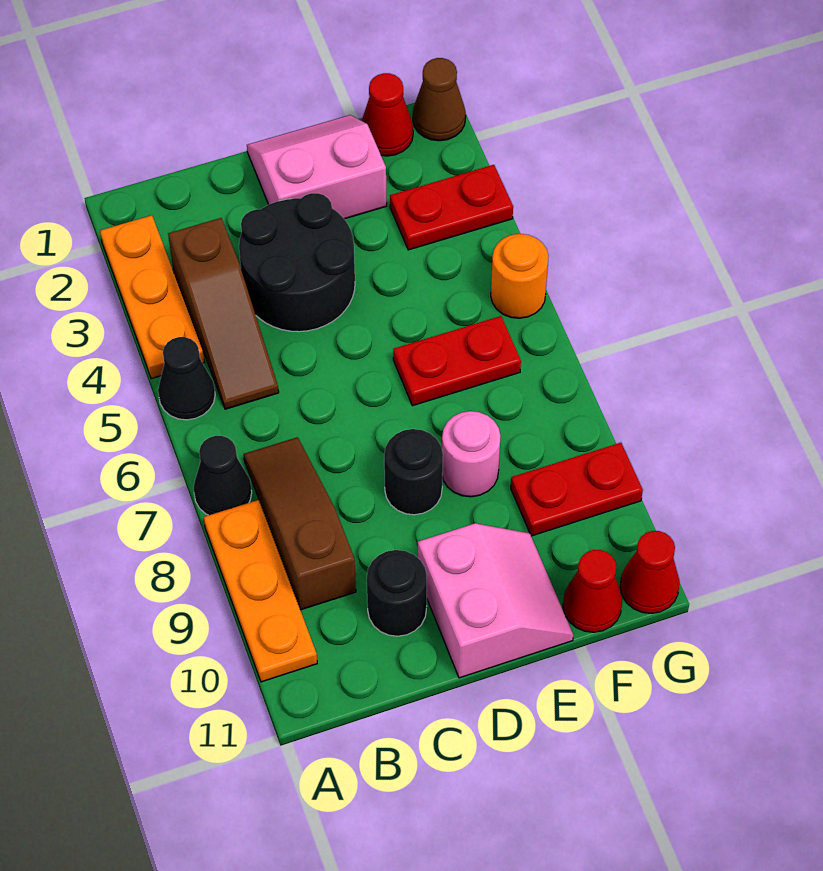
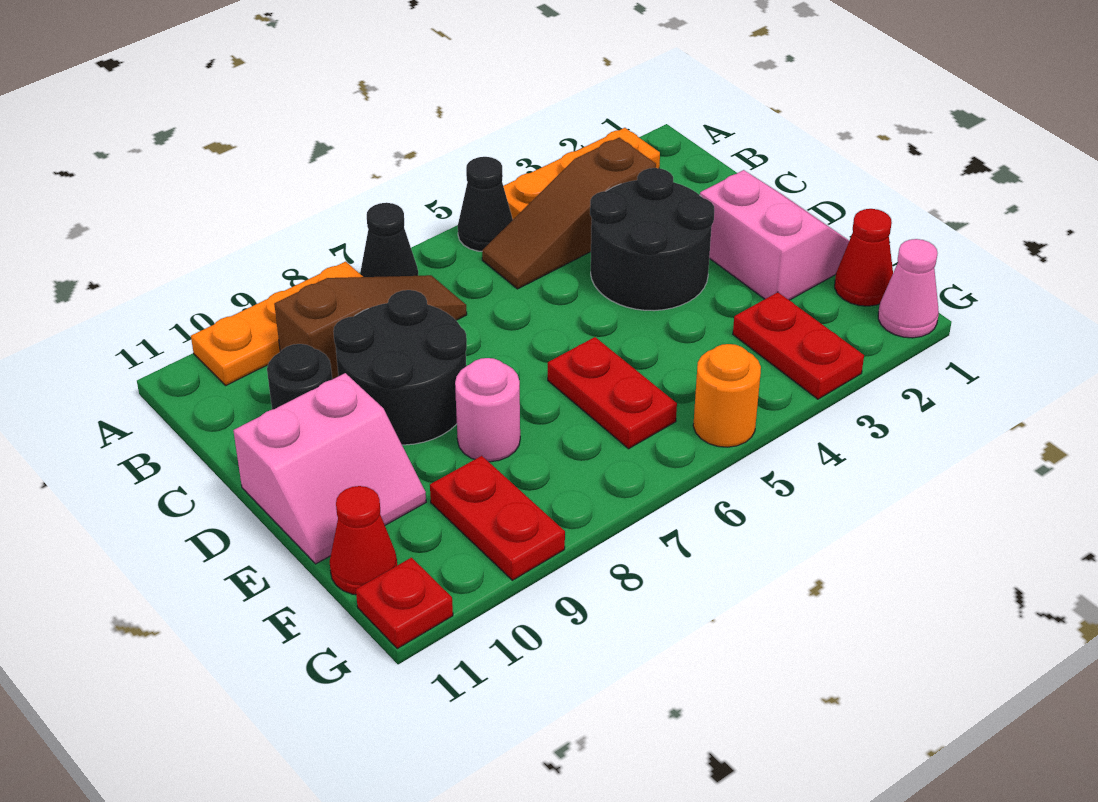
black 1x1 round brick [384,429,443,515] -> black 2x2 round brick [333,290,467,445]
brown 1x1 cone [413,58,466,141] -> pink 1x1 cone [878,239,939,338]
red 1x1 cone [620,531,680,613] -> red 1x1 plate [356,558,453,649]

